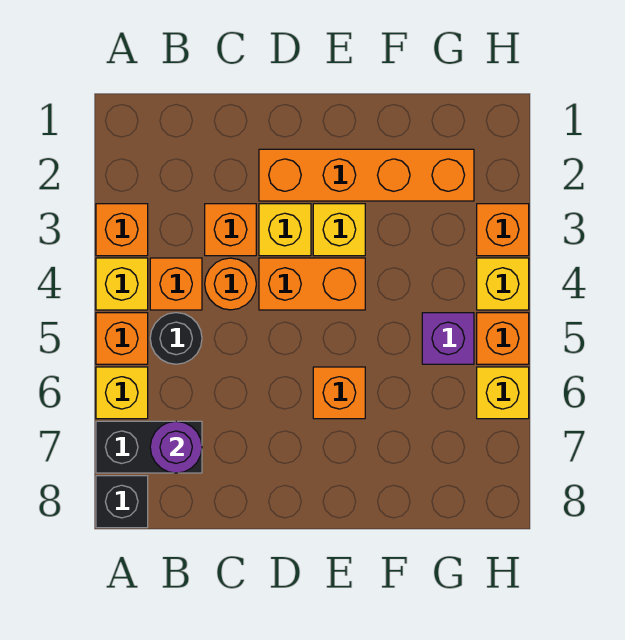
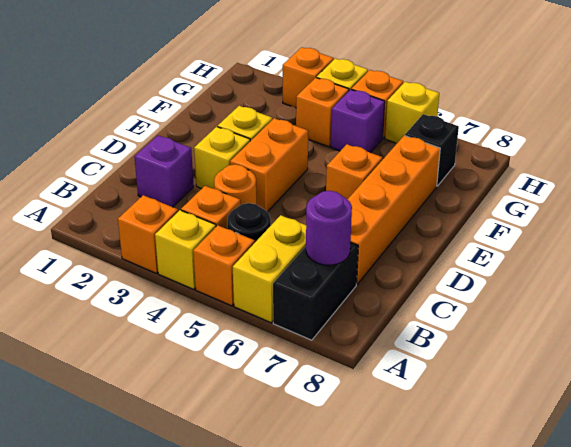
yellow 1x1 brick [96,367,148,419] -> yellow 1x2 brick [233,215,306,323]
black 1x1 brick [96,476,148,528] -> black 1x1 brick moved to [405,114,459,186]
none -> purple 1x1 brick [134,135,194,207]
orange 1x1 brick [205,204,256,256] -> orange 1x1 brick moved to [296,78,349,147]
orange 1x4 brick [259,149,474,201] -> orange 1x4 brick moved to [347,136,440,284]

